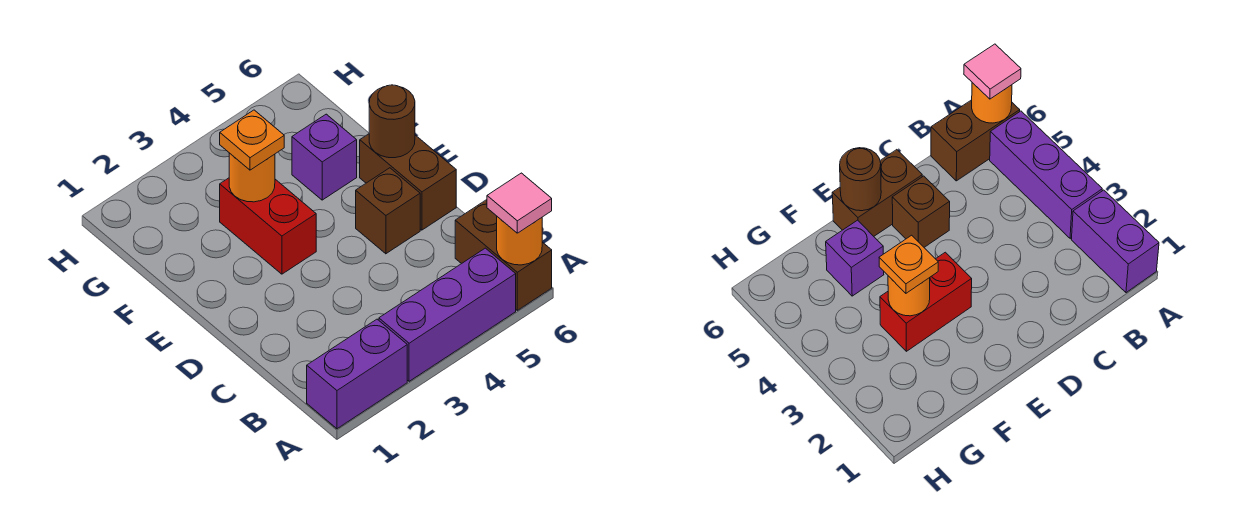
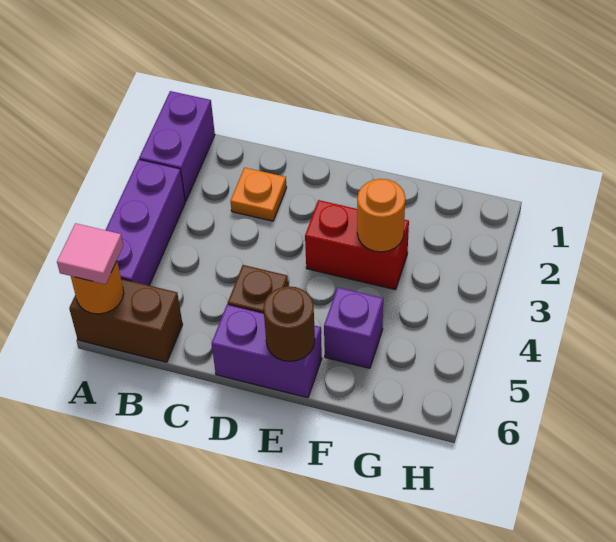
brown 1x2 brick [360,134,456,230] -> purple 1x2 brick [212,304,322,398]
orange 1x1 plate [220,110,284,170] -> orange 1x1 plate moved to [231,168,287,221]

